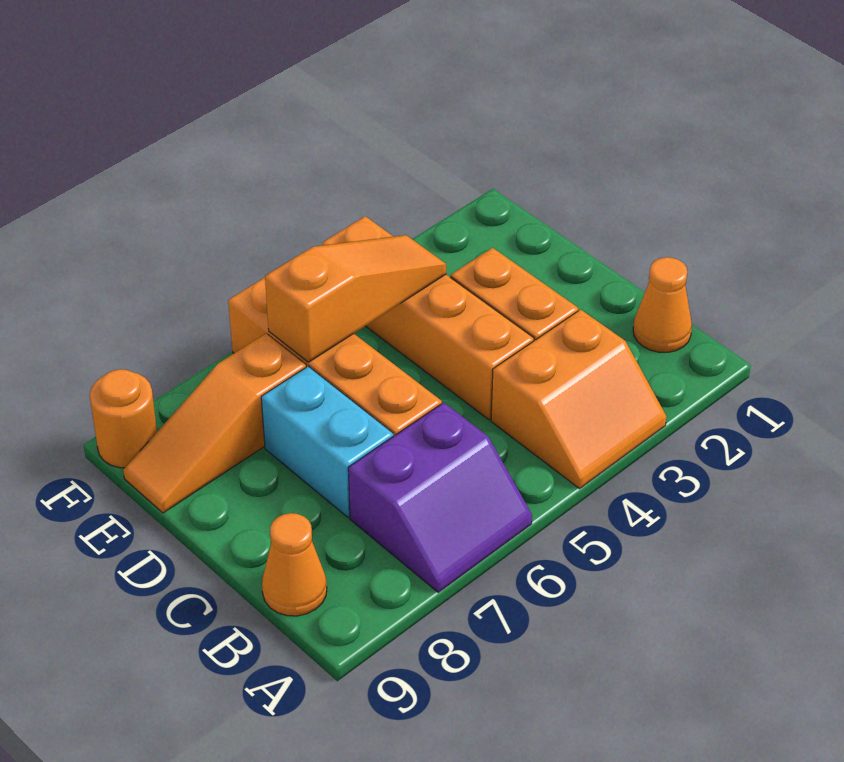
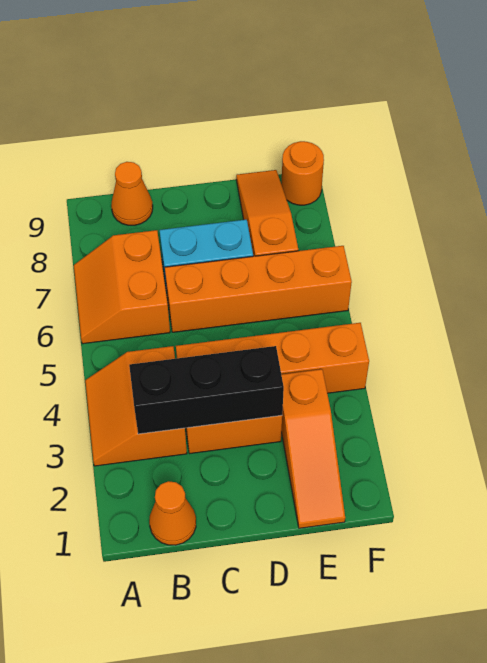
purple 2x2 slope [348,402,532,592] -> orange 2x2 slope [74,230,170,344]
none -> black 1x3 brick [129,346,284,434]
orange 1x3 slope [265,235,446,362] -> orange 1x3 slope moved to [281,369,345,528]

